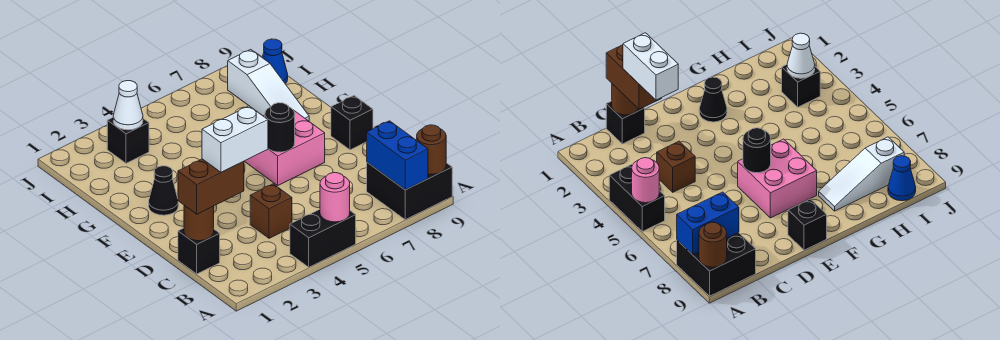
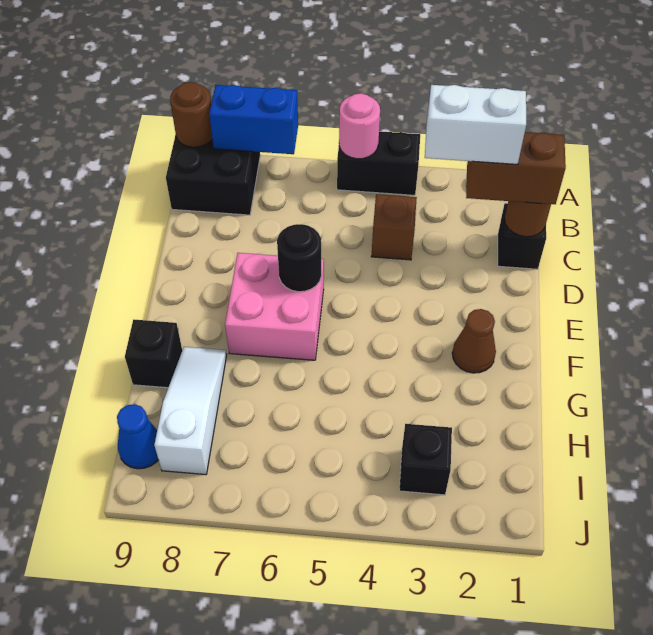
blue 1x2 brick [367,121,428,190] -> blue 1x2 brick turned to [209,85,298,154]
black 1x1 brick [331,96,373,150] -> black 1x1 brick moved to [125,319,182,388]
black 1x1 cone [149,166,178,215] -> brown 1x1 cone [452,309,496,373]
white 1x1 cone [113,81,143,130] -> none

